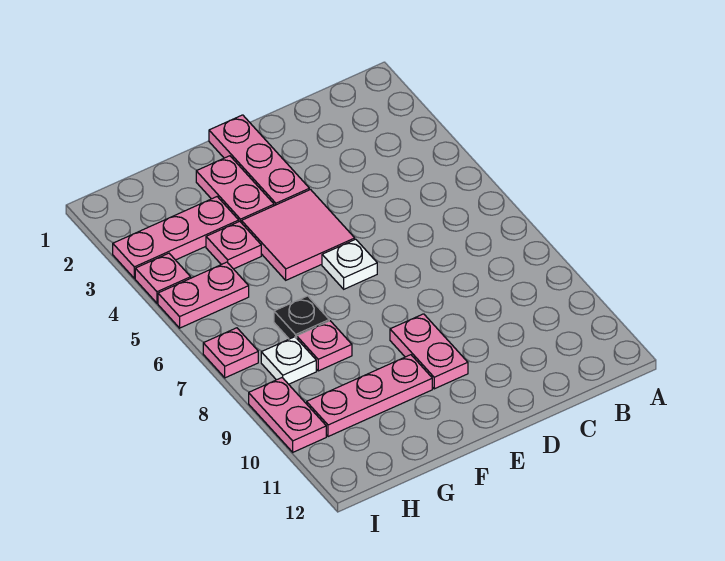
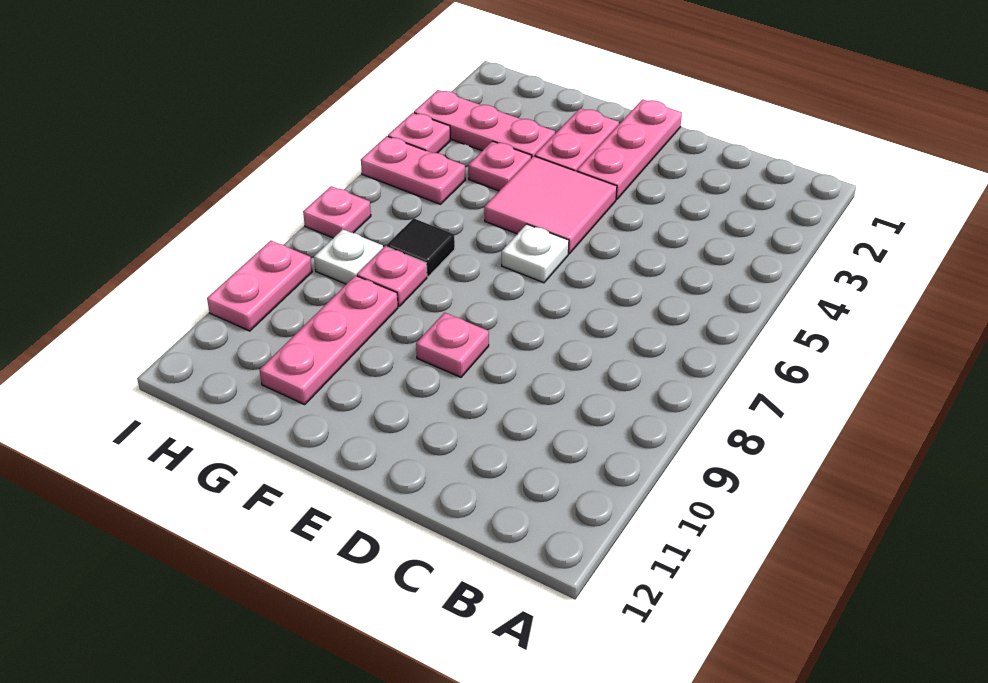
pink 1x2 plate [390,314,468,389] -> pink 1x1 plate [416,313,489,377]
pink 1x3 plate [307,355,432,437] -> pink 1x3 plate turned to [260,276,398,404]
black 1x1 plate [274,296,329,339] -> black 1x1 tile [387,218,455,276]

